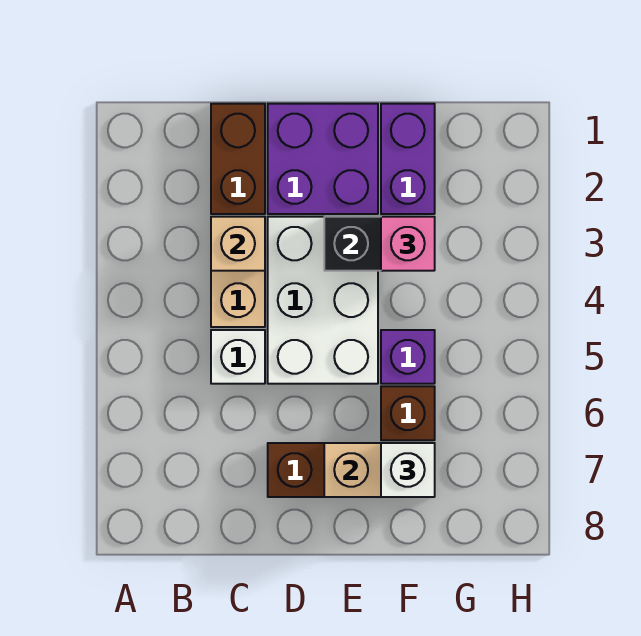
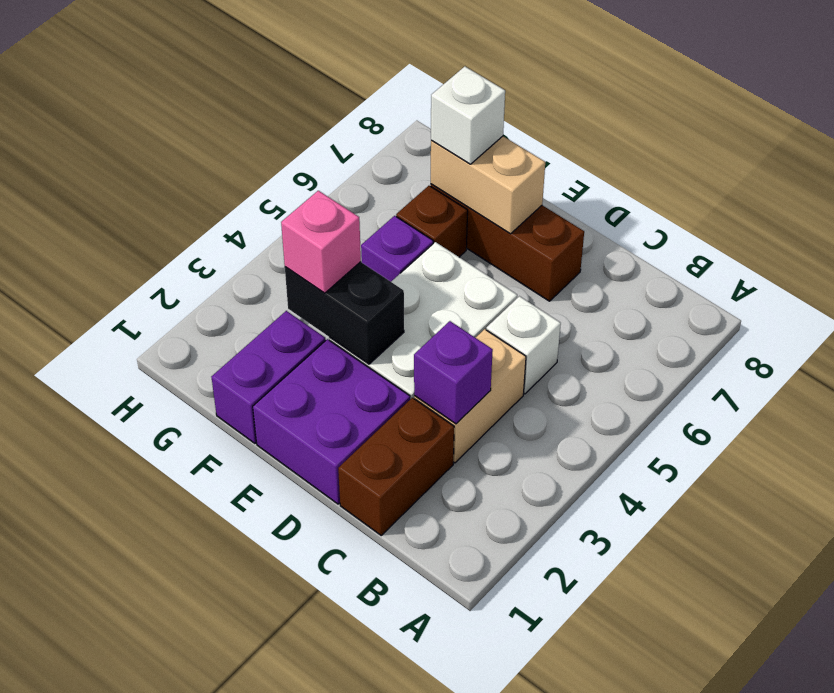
tan 1x1 brick [211,217,265,271] -> purple 1x1 brick [414,321,493,424]

